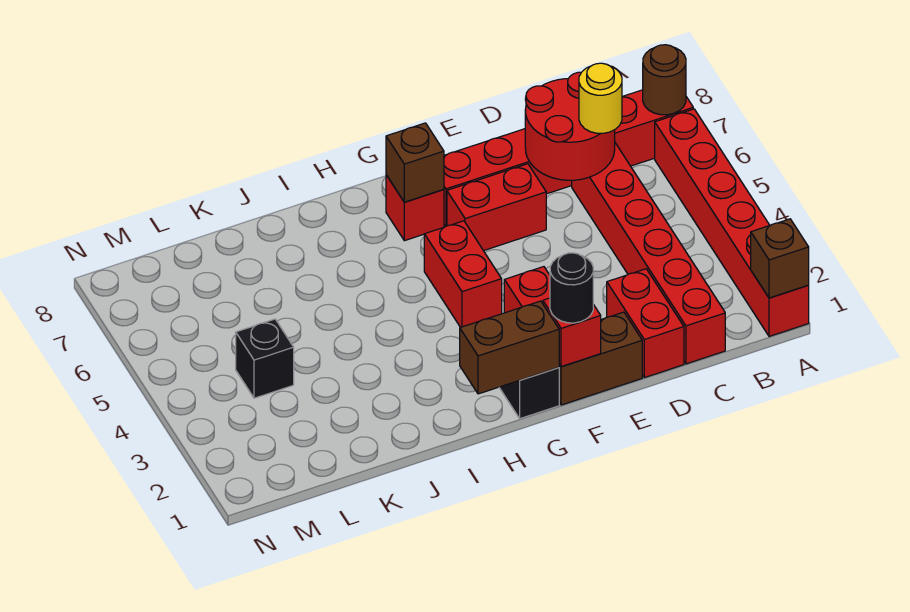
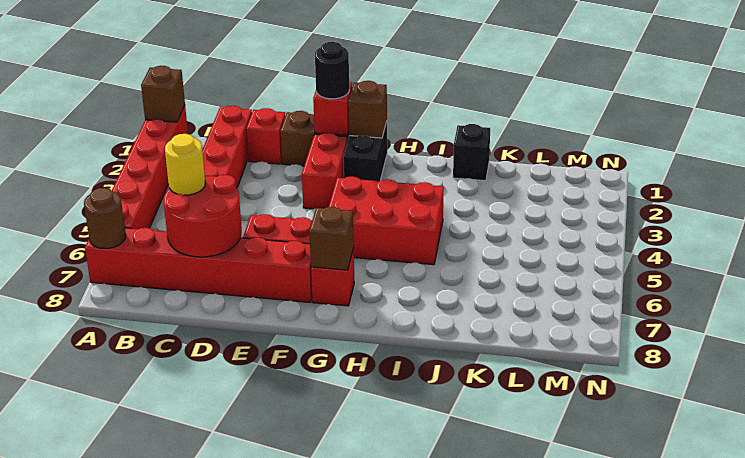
red 1x2 brick [607,269,684,378] -> red 1x1 brick [246,108,285,164]
brown 1x2 brick [460,301,560,394] -> brown 1x1 brick [348,81,387,138]
red 1x2 brick [424,221,502,327] -> red 2x3 brick [329,177,444,265]
black 1x1 brick [236,319,294,398] -> black 1x1 brick moved to [453,124,490,181]

